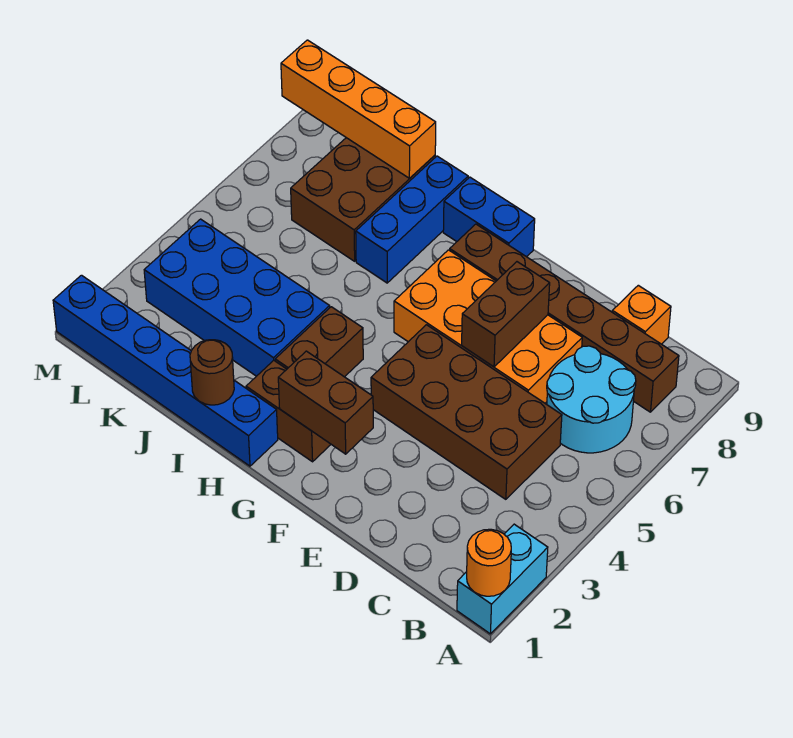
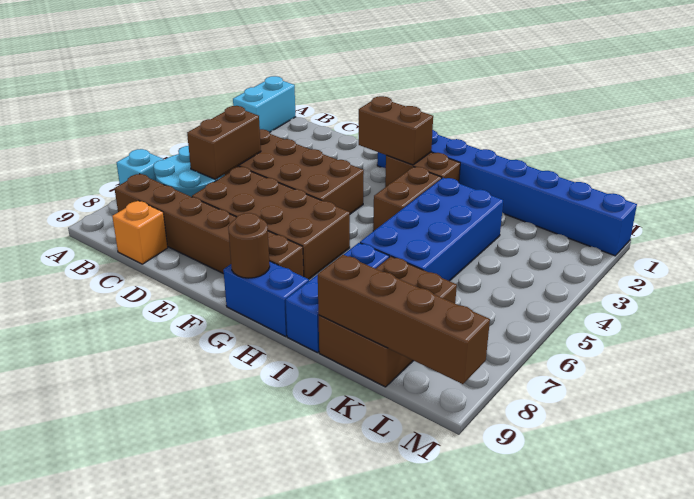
orange 1x1 round brick [467,529,511,596] -> none
none -> cyan 1x1 brick [116,149,164,185]
orange 2x4 brick [394,250,582,403] -> brown 2x4 brick [192,167,350,279]
brown 1x2 brick [462,262,550,367] -> brown 1x2 brick moved to [187,106,261,179]
blue 1x6 brick [53,275,278,466] -> blue 1x8 brick [377,130,637,256]
brown 1x1 round brick [190,340,234,405] -> brown 1x1 round brick moved to [228,213,270,278]
blue 2x4 brick [144,219,330,376] -> blue 2x4 brick turned to [360,178,503,281]
orange 1x4 brick [281,40,436,178] -> brown 1x4 brick [318,255,490,384]

